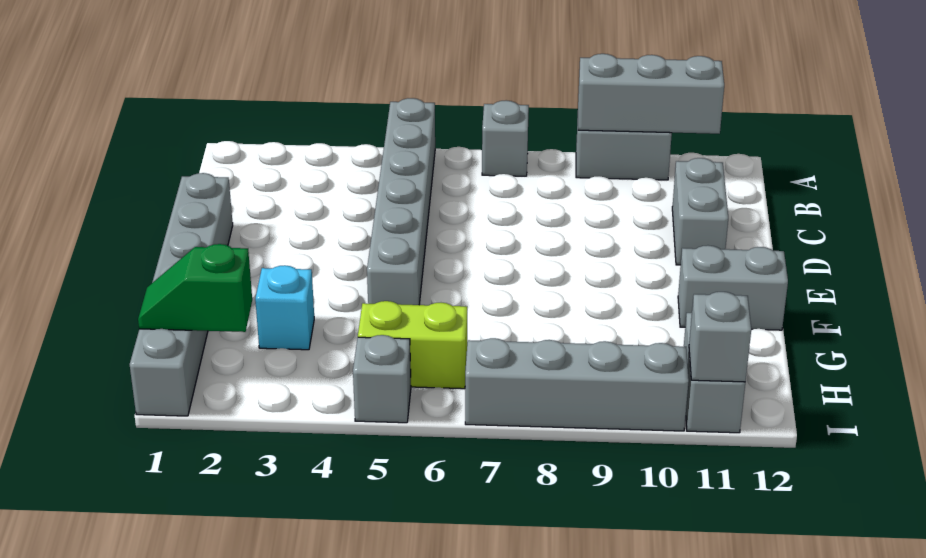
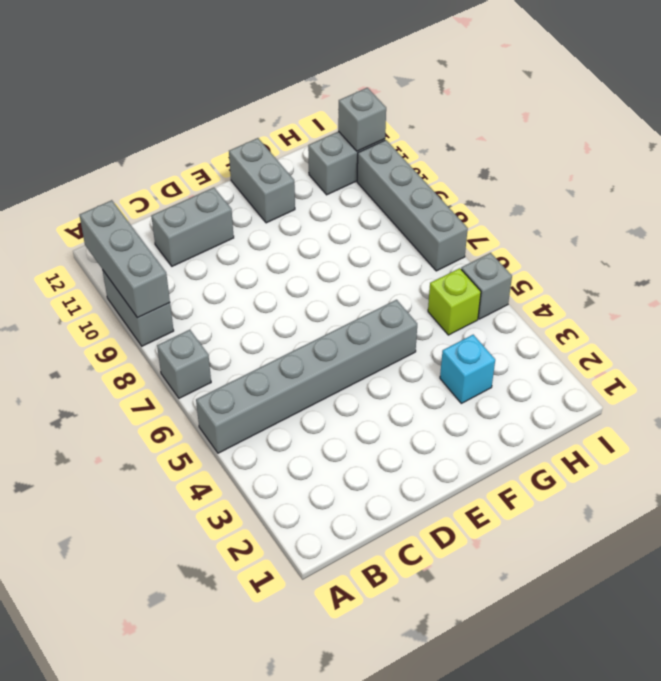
grey 1x6 brick [130,173,233,416] -> none
green 1x2 slope [138,244,252,332] -> none
lime 1x2 brick [358,301,467,389] -> lime 1x1 brick [428,268,481,335]

